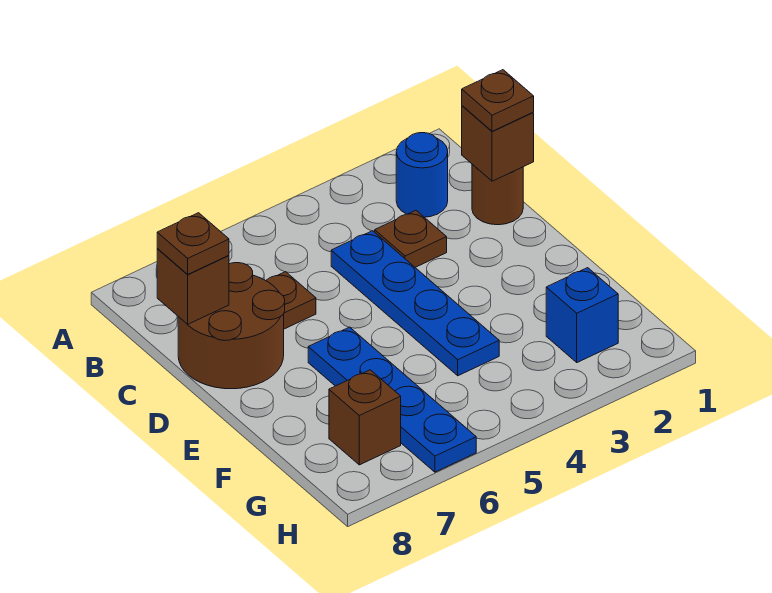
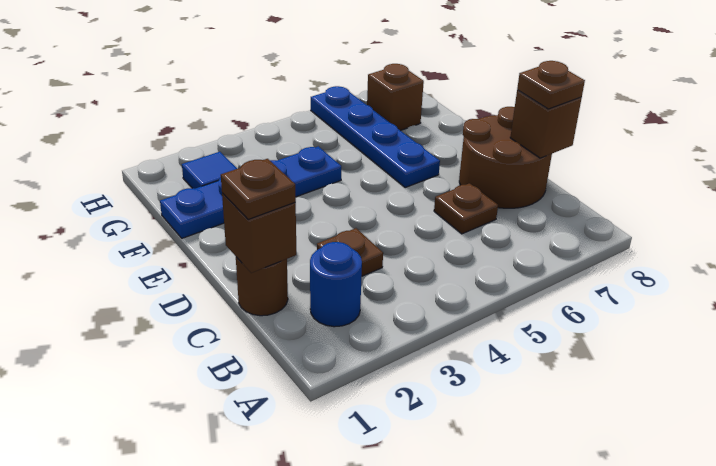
blue 1x4 plate [331,231,499,376] -> blue 1x4 plate turned to [160,146,341,238]
blue 1x1 brick [546,268,618,362] -> blue 1x1 tile [182,152,237,189]

